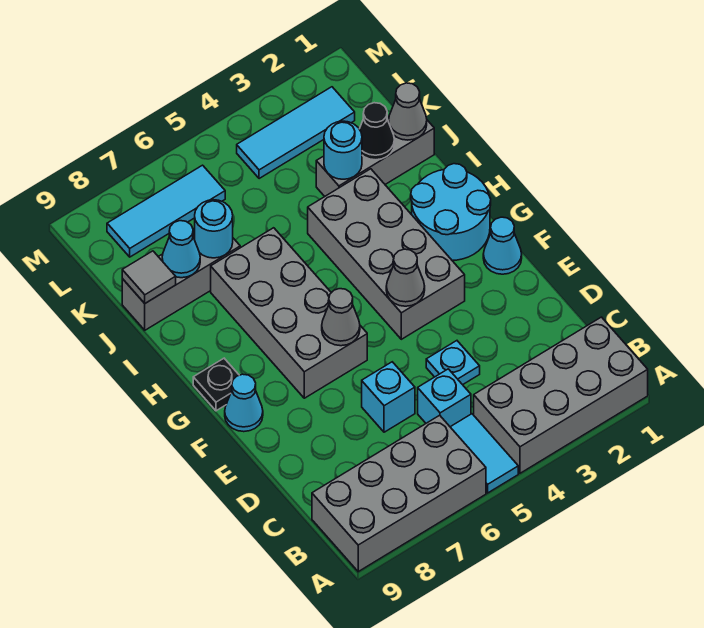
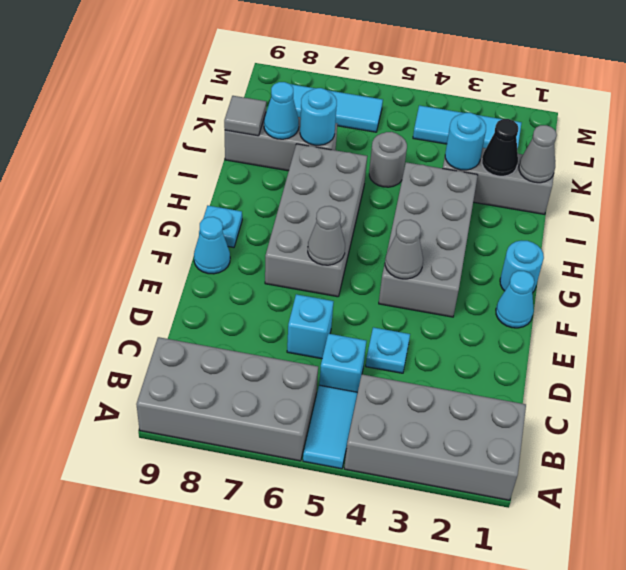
cyan 2x2 round brick [411,164,491,260] -> cyan 1x1 round brick [500,241,544,293]
black 1x1 plate [193,358,239,411] -> cyan 1x1 plate [199,206,242,247]
none -> grey 1x1 round brick [369,132,407,187]

